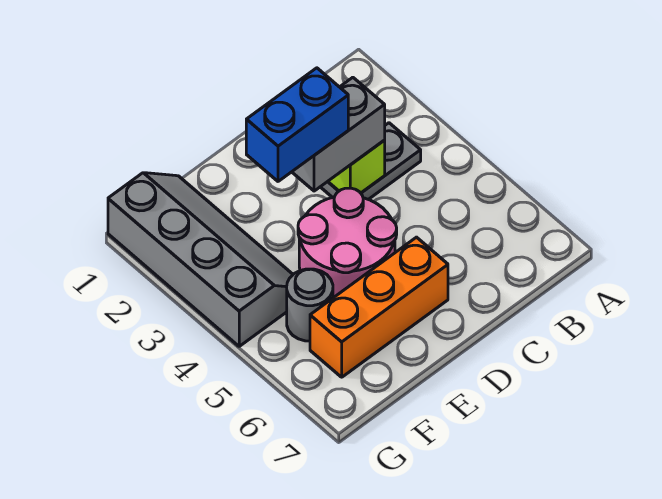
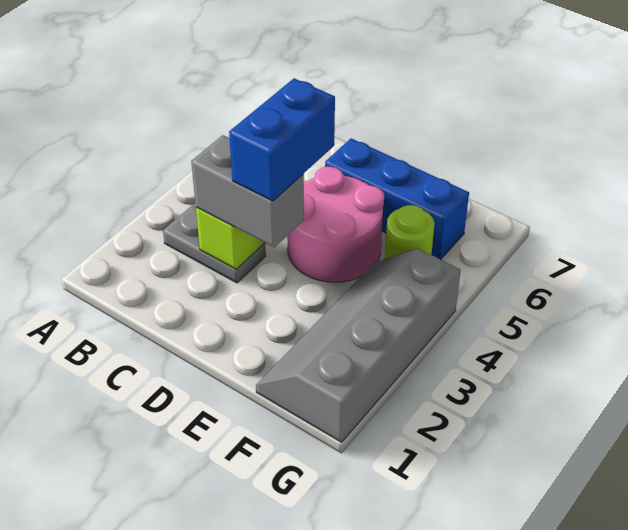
blue 1x2 brick [246,68,348,181] -> blue 1x2 brick turned to [229,78,335,201]
orange 1x3 brick [310,237,448,377] -> blue 1x3 brick [325,138,469,259]
grey 1x1 round brick [287,269,333,341] -> lime 1x1 round brick [385,205,435,259]

